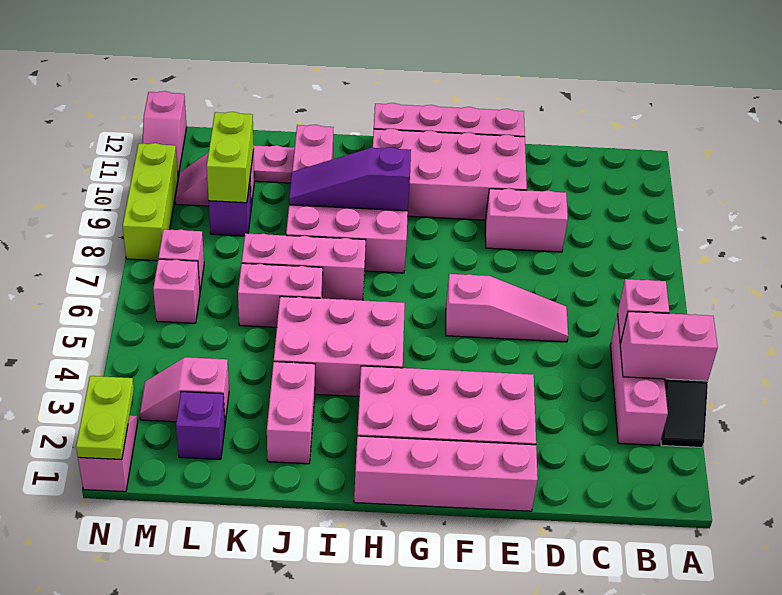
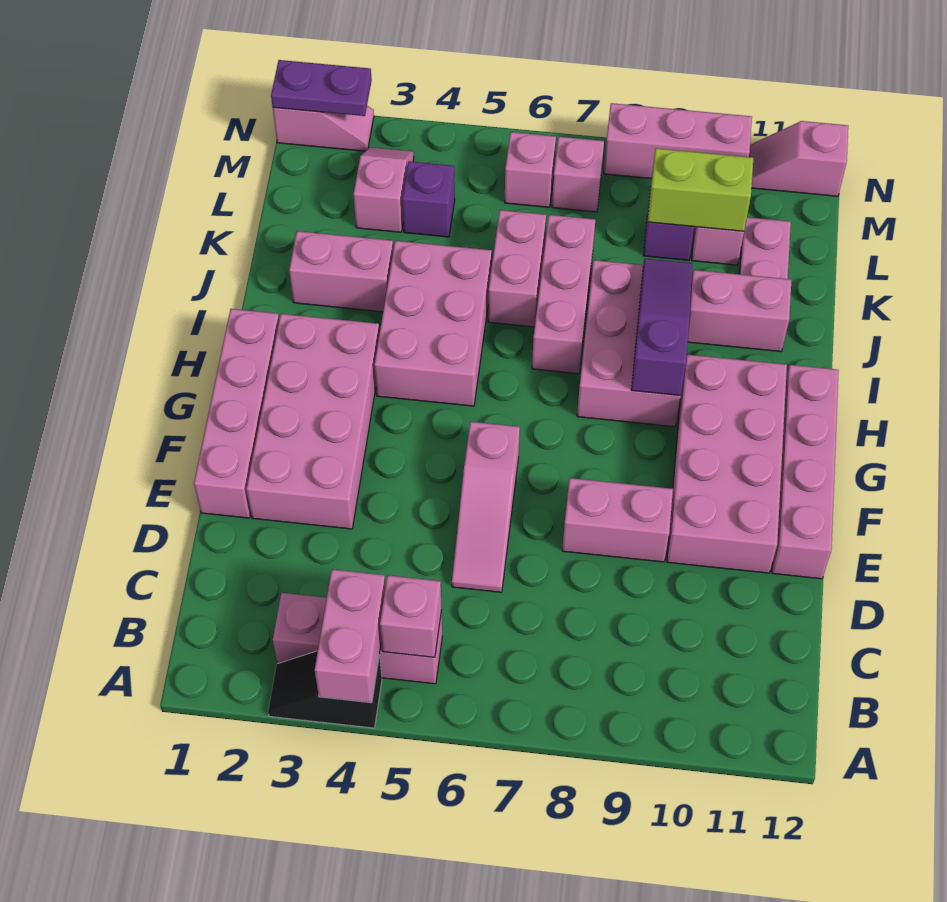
pink 1x2 brick [485,188,568,252] -> pink 1x2 brick turned to [562,478,673,562]
purple 1x1 brick [176,392,225,459] -> purple 1x1 brick moved to [402,161,455,237]
lime 1x2 plate [76,376,134,460] -> purple 1x2 plate [271,60,372,116]
lime 1x3 brick [123,143,178,261] -> pink 1x3 brick [604,103,752,179]

